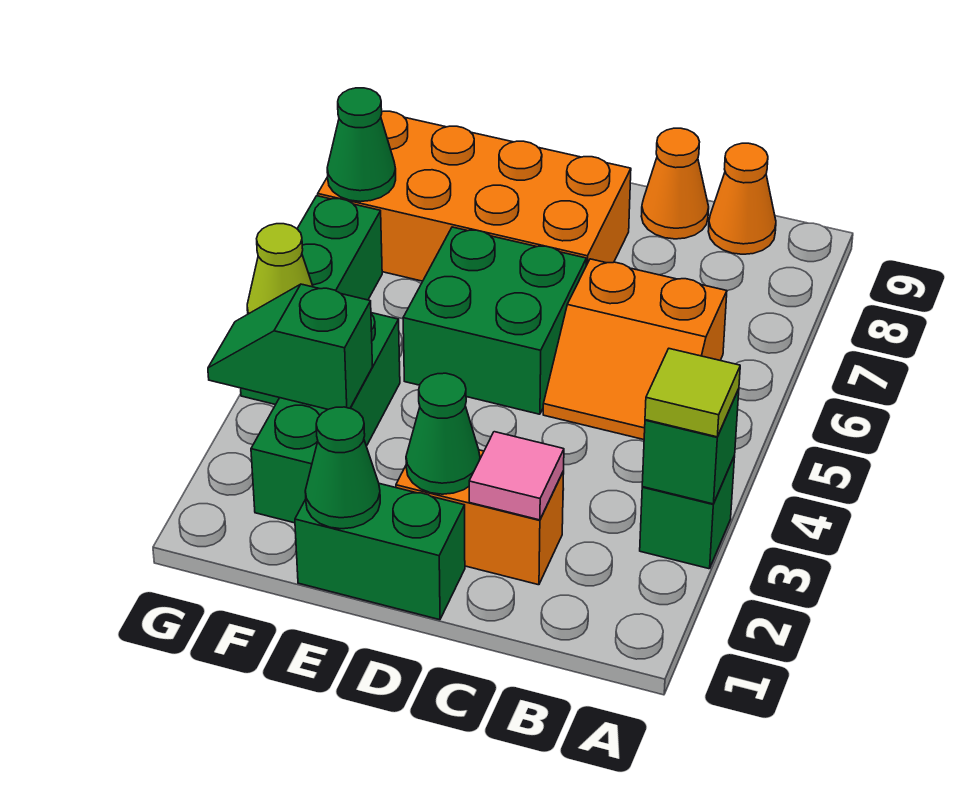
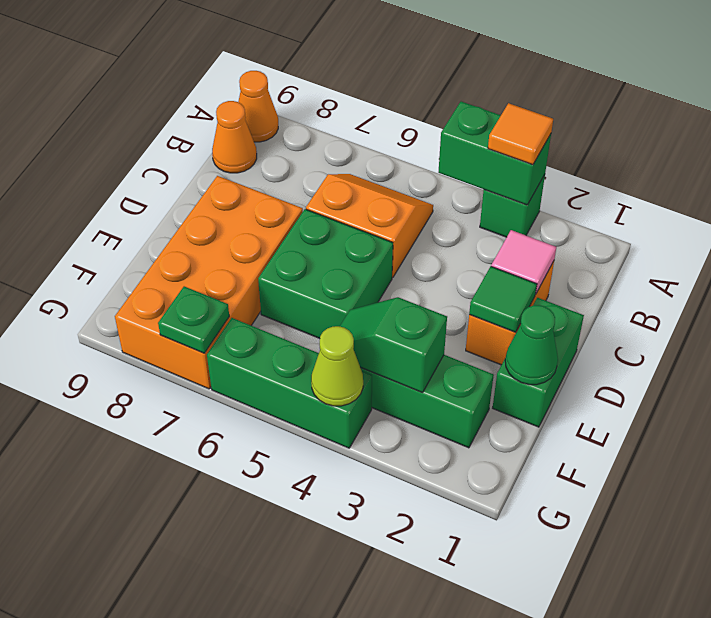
green 1x1 brick [642,389,739,504] -> green 1x2 brick [438,102,551,205]
lime 1x1 tile [645,349,740,437] -> orange 1x1 tile [488,103,553,165]
orange 2x2 slope [543,259,727,440] -> orange 2x2 slope turned to [306,174,433,278]
orange 1x1 cone [641,128,709,239] -> orange 1x1 cone moved to [238,71,278,142]
green 1x1 cone [406,373,480,494] -> green 1x1 tile [469,267,537,332]
green 1x2 slope [208,284,372,409] -> green 1x2 slope turned to [340,297,447,393]
green 1x1 cone [327,88,396,202] -> green 1x1 plate [158,286,229,353]

